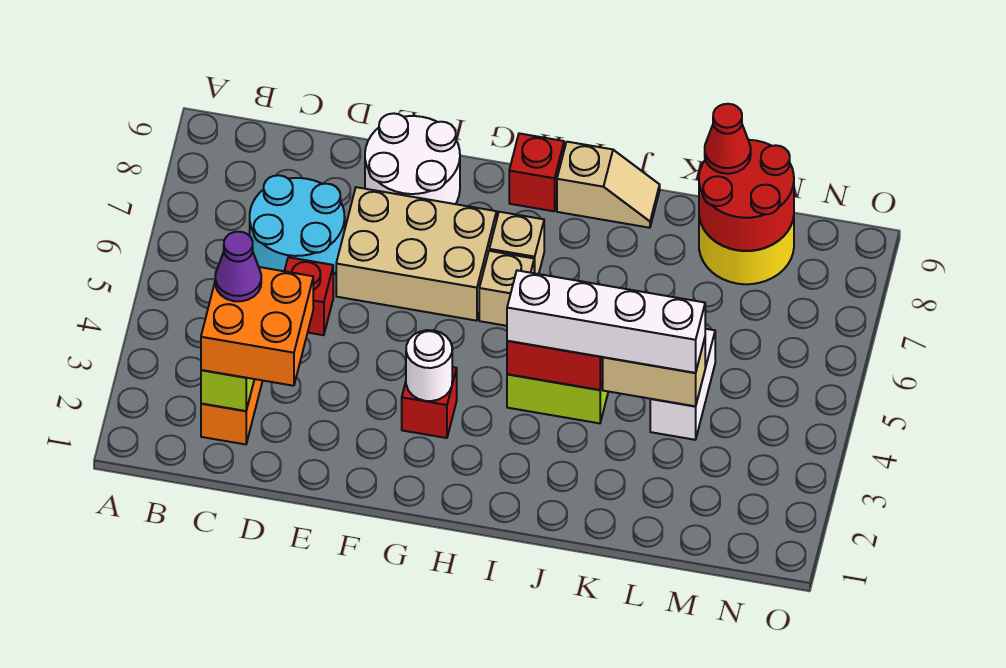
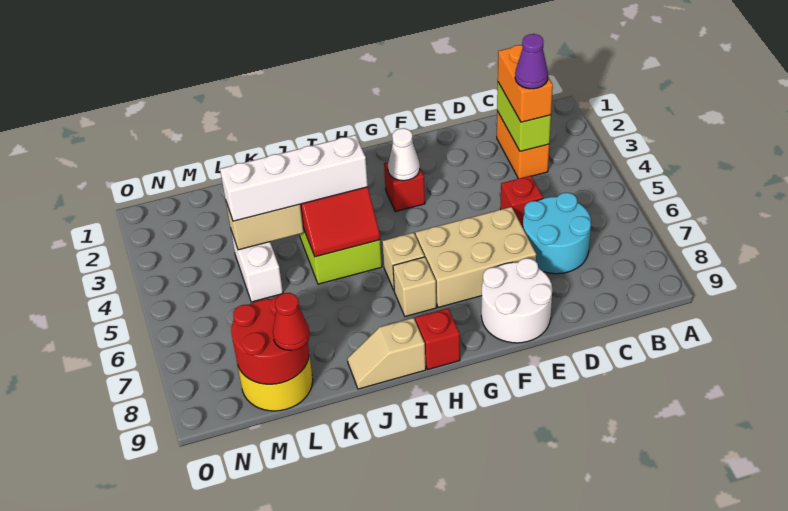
orange 2x2 brick [201,267,313,386] -> orange 1x2 brick [498,45,553,122]
white 1x1 round brick [406,330,452,401] -> white 1x1 cone [388,128,420,181]

